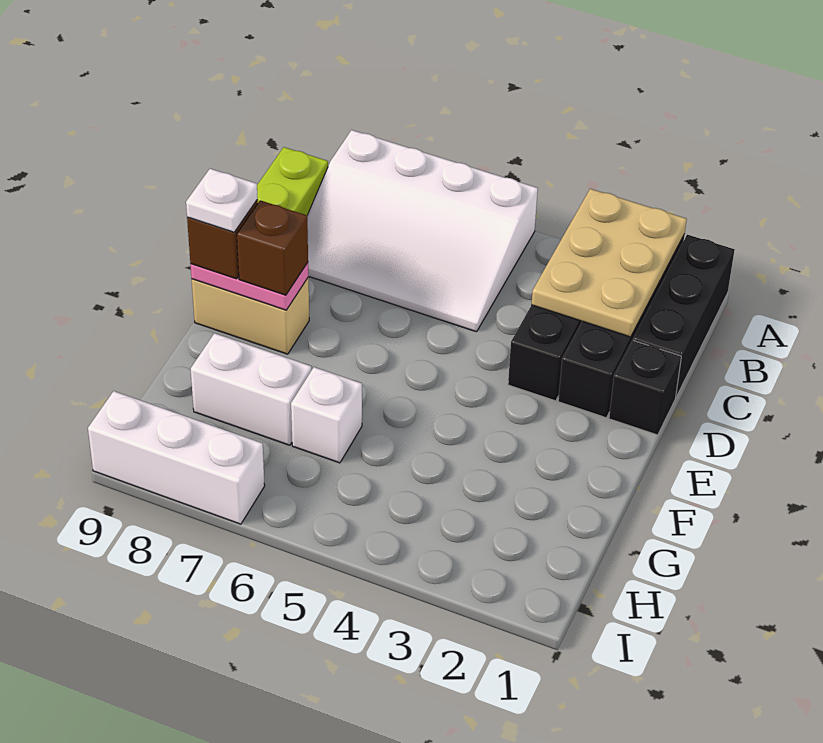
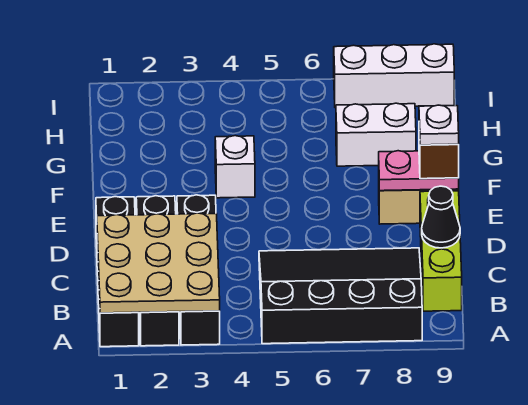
tan 2x3 plate [531,189,687,337] -> tan 3x3 plate [97,213,220,313]
white 3x4 slope [307,130,538,332] -> black 3x4 slope [259,248,422,344]
none -> black 1x1 cone [422,186,460,248]
brown 1x1 brick [237,200,308,295] -> none
white 1x1 brick [291,367,362,463] -> white 1x1 brick moved to [215,136,255,198]

